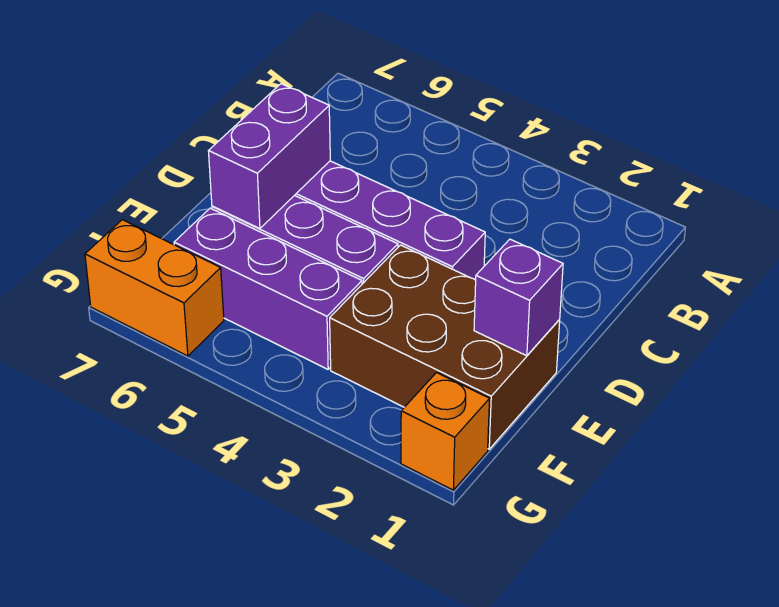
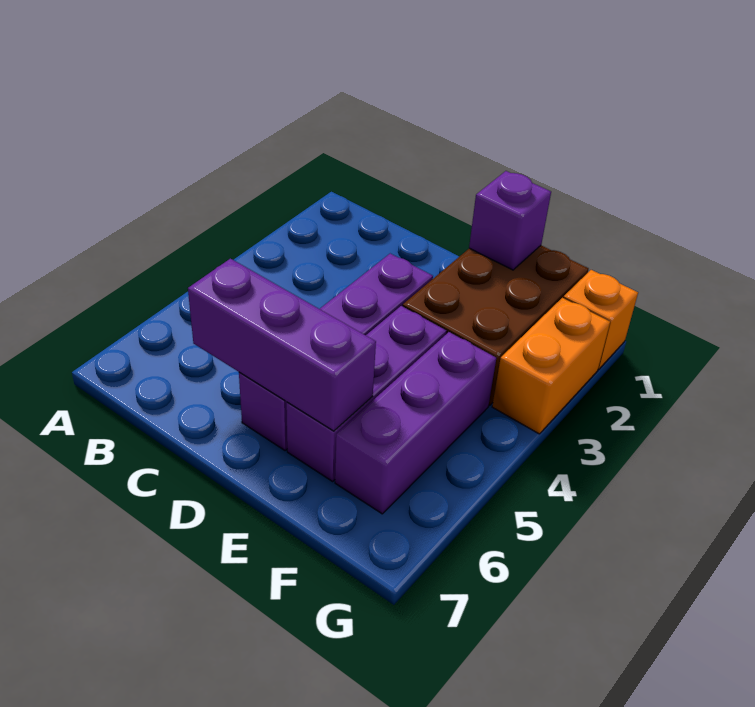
purple 1x2 brick [209,84,330,229] -> purple 1x3 brick [188,259,376,431]
orange 1x2 brick [85,220,224,356] -> orange 1x2 brick moved to [492,298,610,434]

